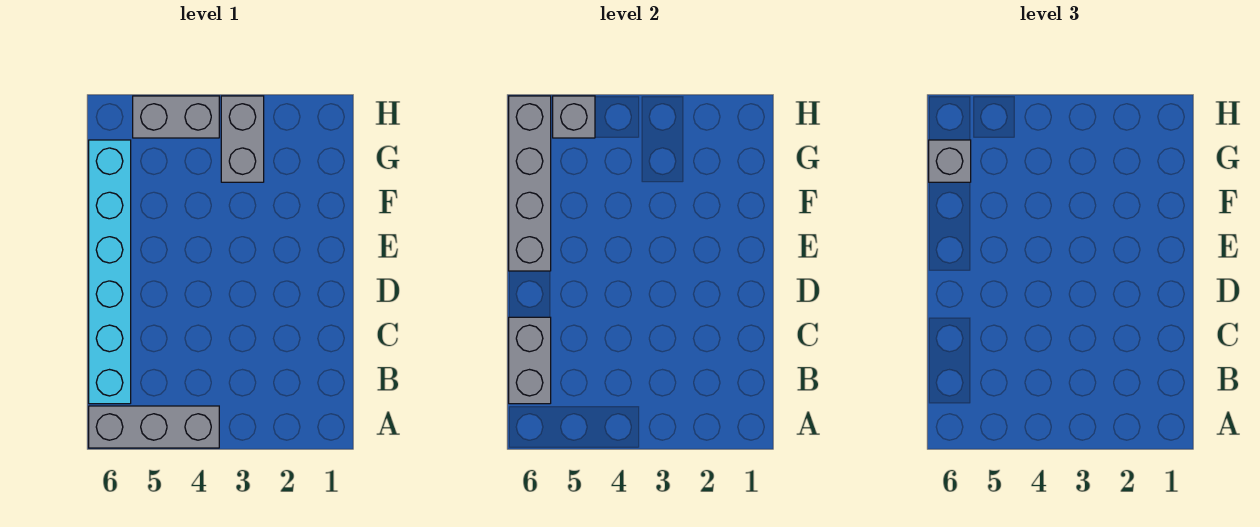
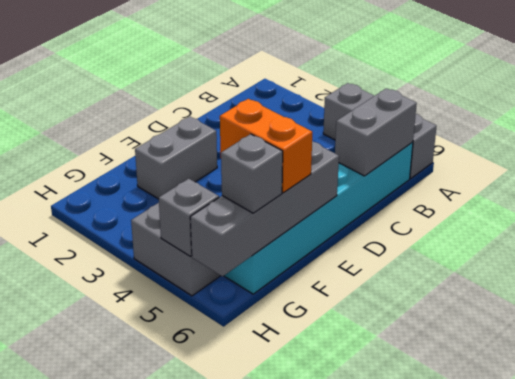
none -> orange 1x2 brick [220,99,312,193]
grey 1x2 brick [221,96,264,182] -> grey 1x2 brick moved to [135,117,217,199]

